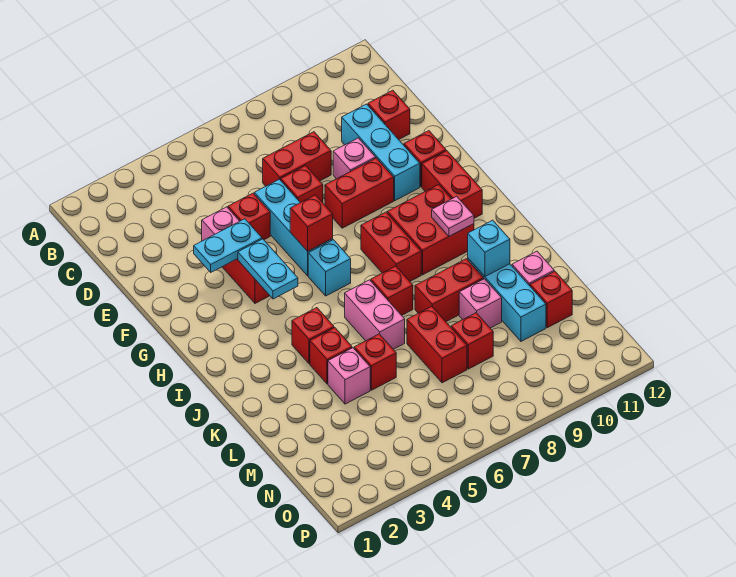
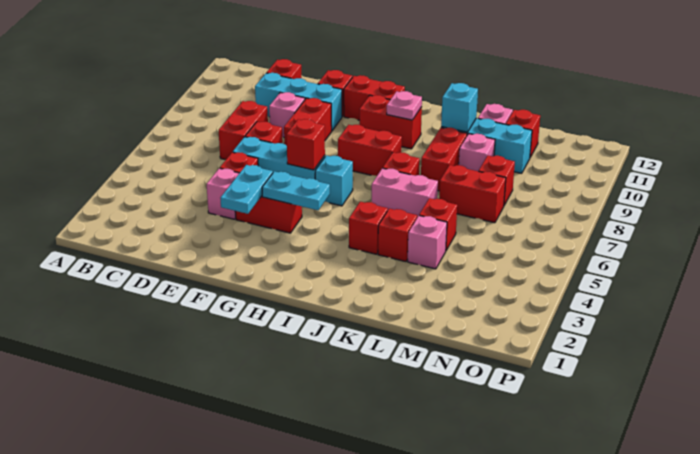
red 2x2 brick [387,185,474,275] -> red 1x2 brick [360,95,422,149]

